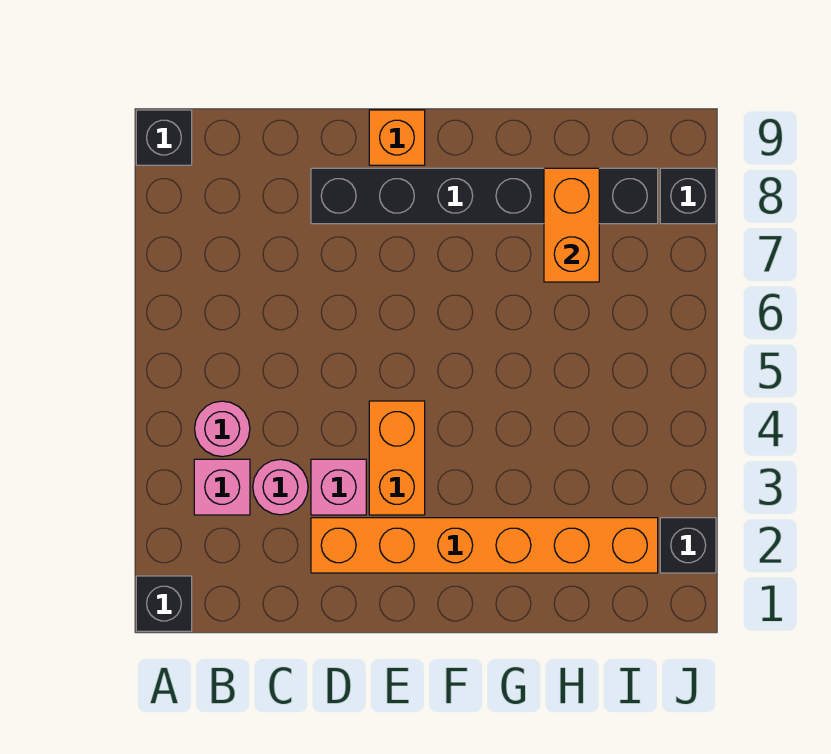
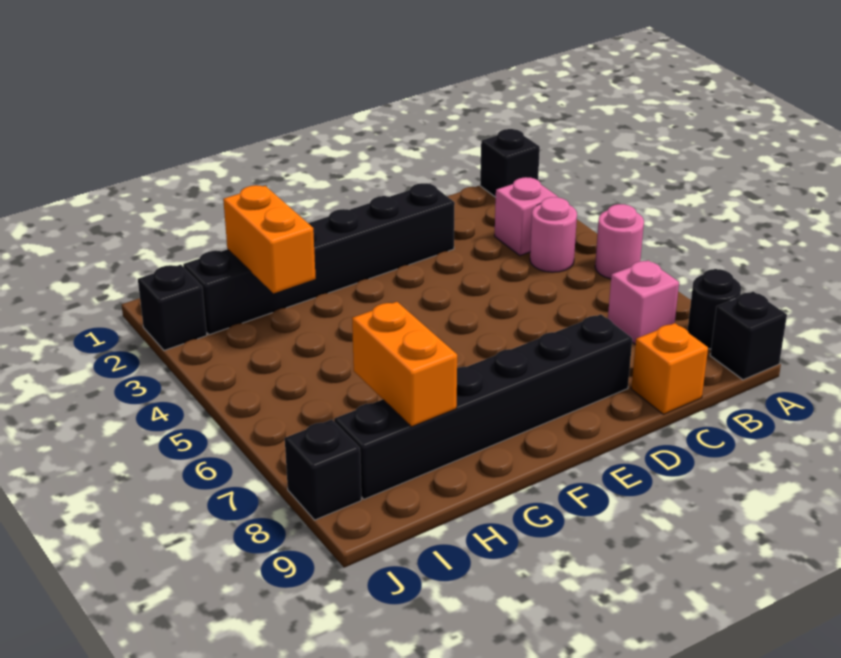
none -> black 1x1 round brick [688,269,741,349]
pink 1x1 round brick [253,459,308,515] -> pink 1x1 round brick moved to [595,204,644,279]
orange 1x6 brick [311,518,658,573] -> black 1x6 brick [183,183,455,335]
pink 1x1 brick [311,459,366,515] -> pink 1x1 brick moved to [608,260,679,345]
orange 1x2 brick [369,401,425,515] -> orange 1x2 brick moved to [223,185,316,293]
orange 1x1 brick [369,110,425,165] -> orange 1x1 brick moved to [631,323,708,414]

